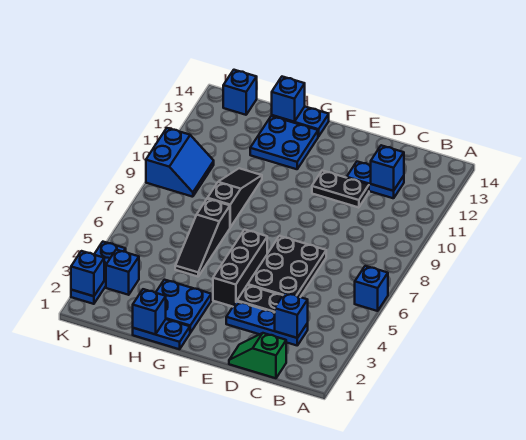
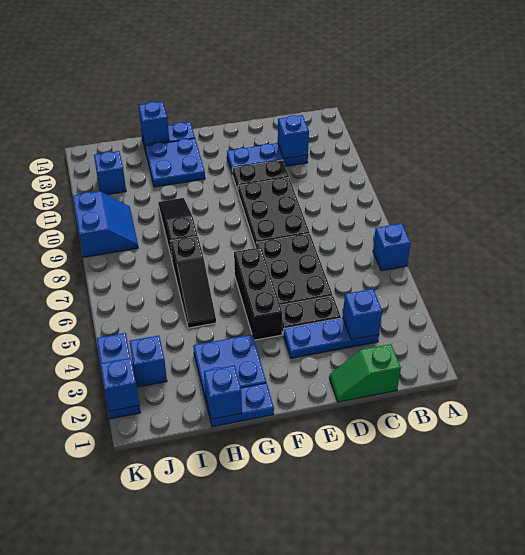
blue 1x2 plate [347,162,404,198] -> blue 1x3 plate [227,143,308,174]
none -> black 2x3 plate [238,178,310,248]
blue 1x1 brick [223,70,257,115] -> blue 1x1 brick moved to [94,151,126,195]

